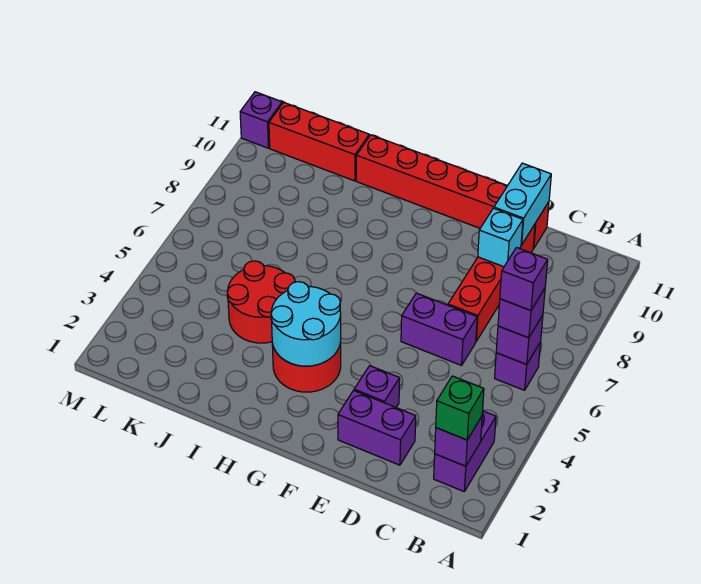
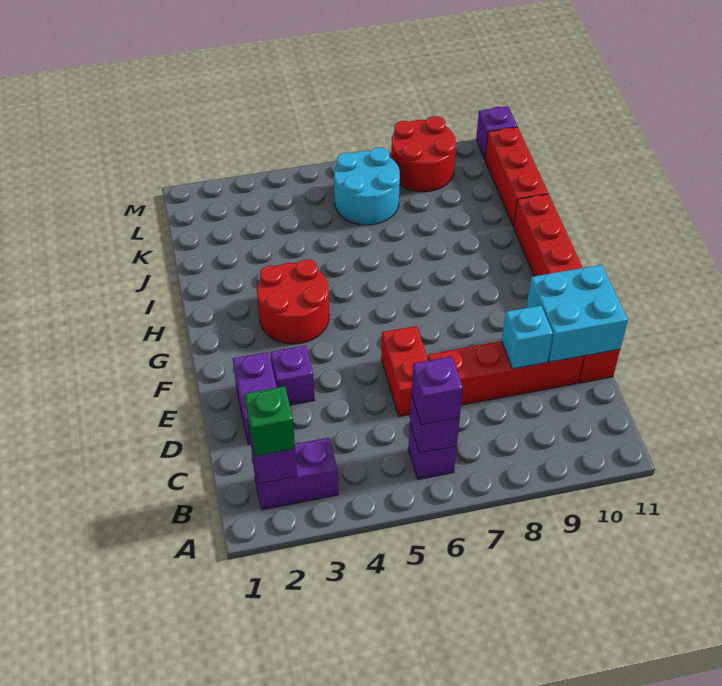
purple 1x1 brick [500,248,548,310] -> none
purple 1x2 brick [401,293,477,365] -> red 1x2 brick [381,326,428,417]
cyan 1x2 brick [494,163,551,245] -> cyan 2x2 brick [526,265,628,362]
cyan 2x2 round brick [271,282,341,366] -> cyan 2x2 round brick moved to [334,148,400,225]
red 2x2 round brick [227,261,295,343] -> red 2x2 round brick moved to [391,116,456,192]

